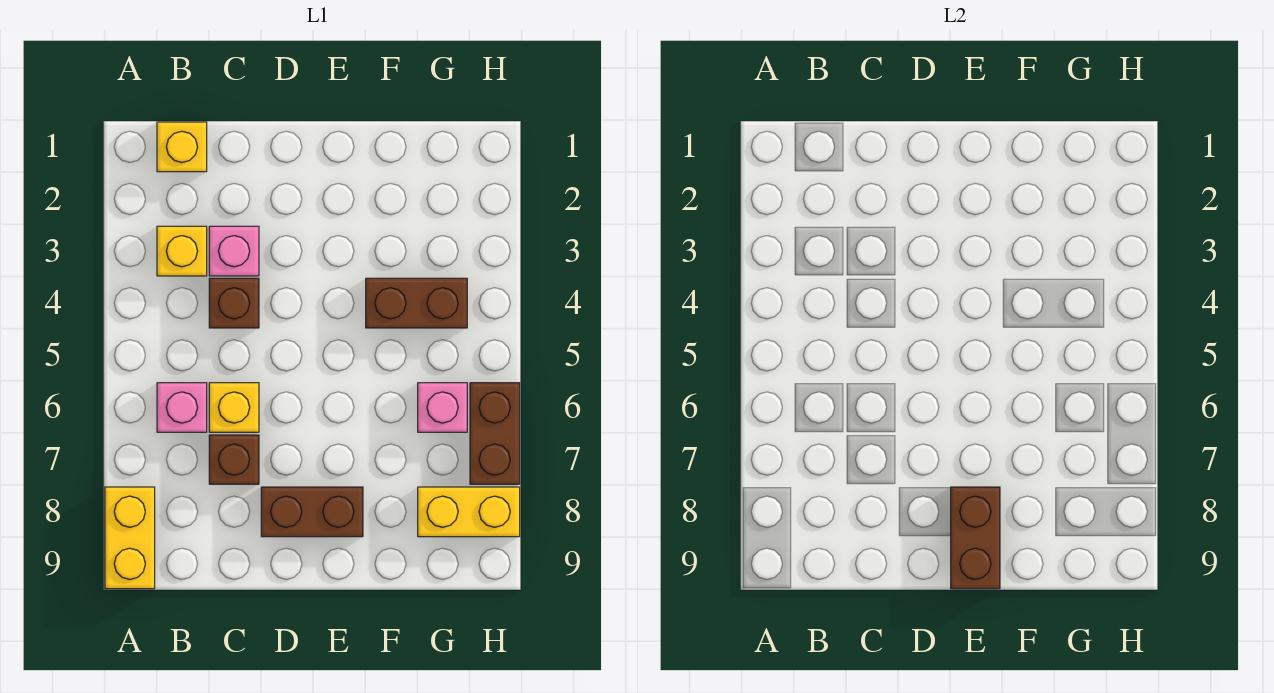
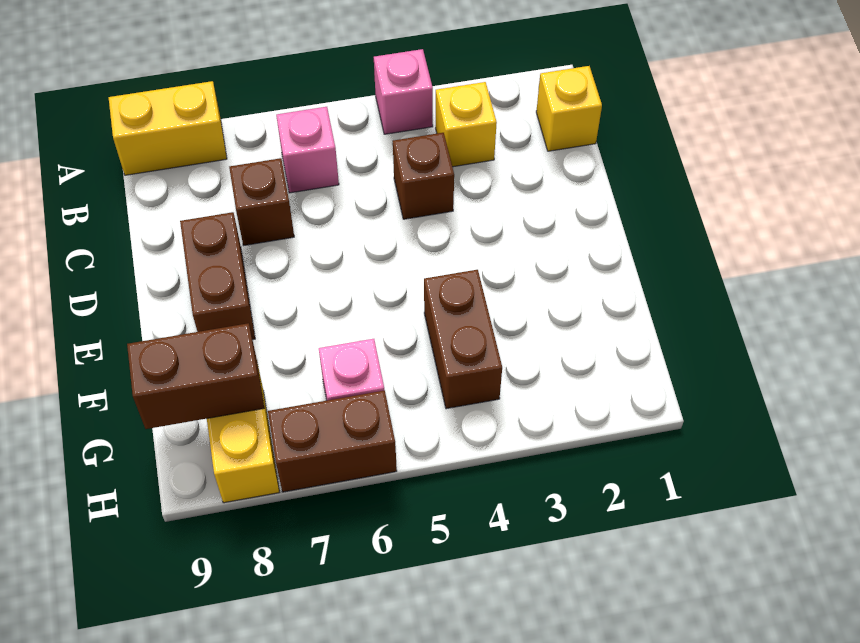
pink 1x1 brick [209,226,259,276] -> pink 1x1 brick moved to [374,49,433,134]
yellow 1x1 brick [209,383,259,432] -> none
brown 1x2 brick [951,487,1000,589] -> brown 1x2 brick moved to [127,323,264,429]

